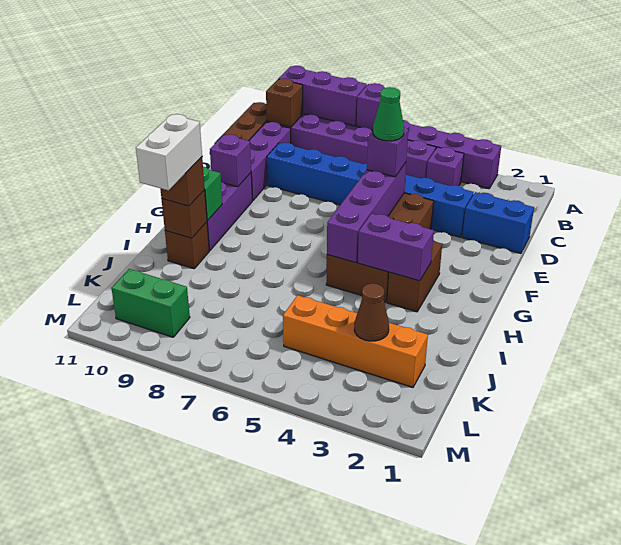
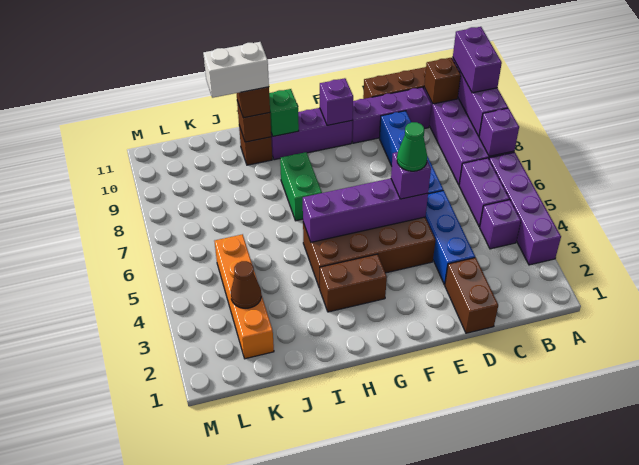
blue 1x2 brick [462,192,534,253] -> brown 1x2 brick [445,258,498,333]
purple 1x2 brick [358,213,434,281] -> purple 1x2 brick moved to [453,27,502,93]
green 1x2 brick [111,269,190,337] -> green 1x2 brick moved to [280,152,322,221]

